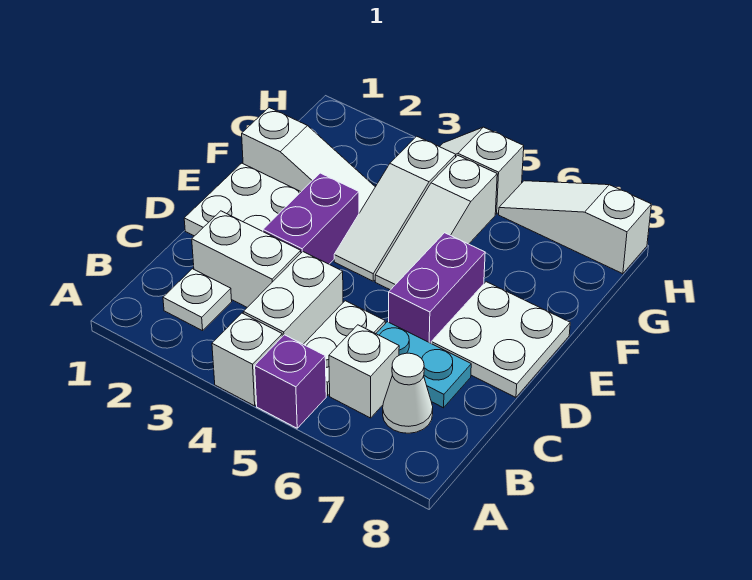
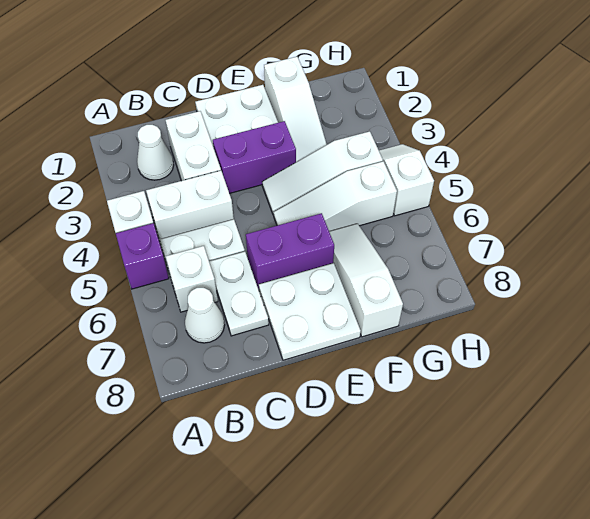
white 1x1 plate [163,269,232,331] -> white 1x1 cone [137,125,174,180]
cyan 1x2 plate [376,322,471,408] -> white 1x2 plate [209,252,269,336]
white 1x3 slope [499,181,651,274] -> white 1x3 slope moved to [329,224,403,337]

